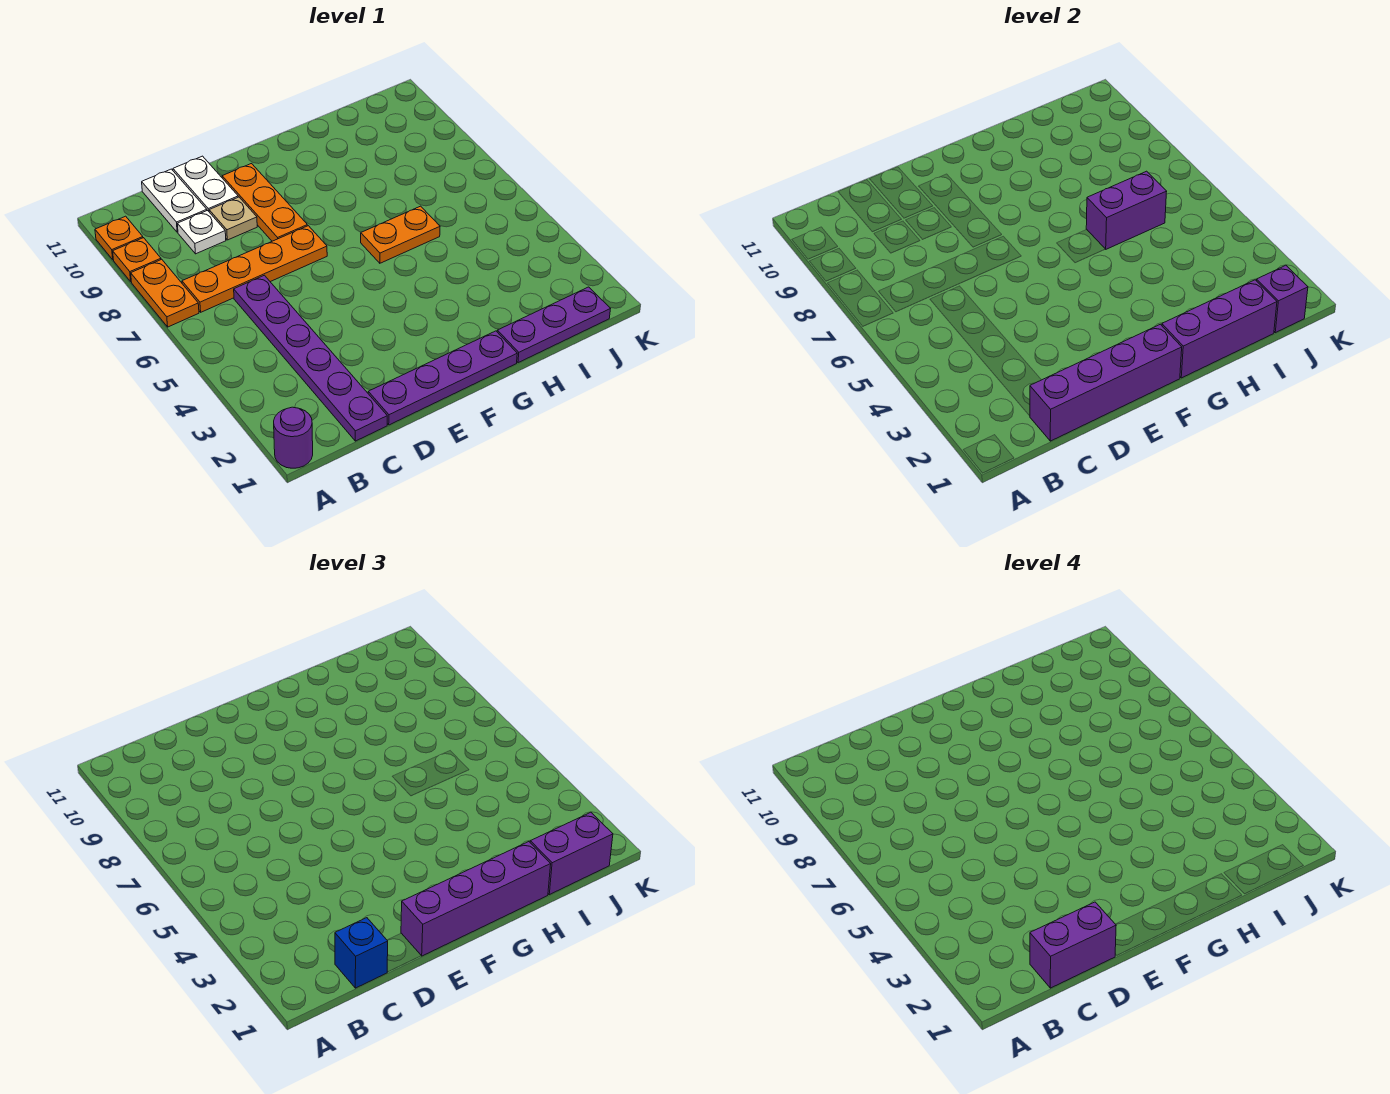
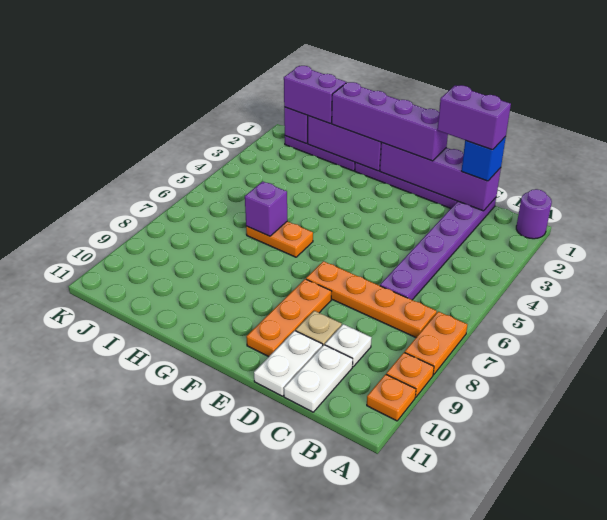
purple 1x2 brick [1086,171,1167,249] -> purple 1x1 brick [245,181,287,236]

